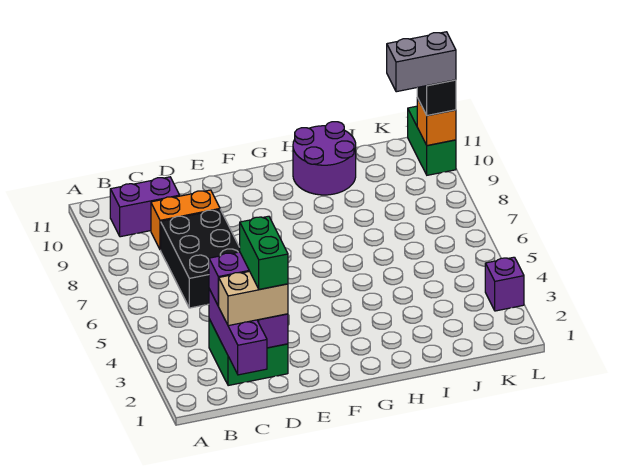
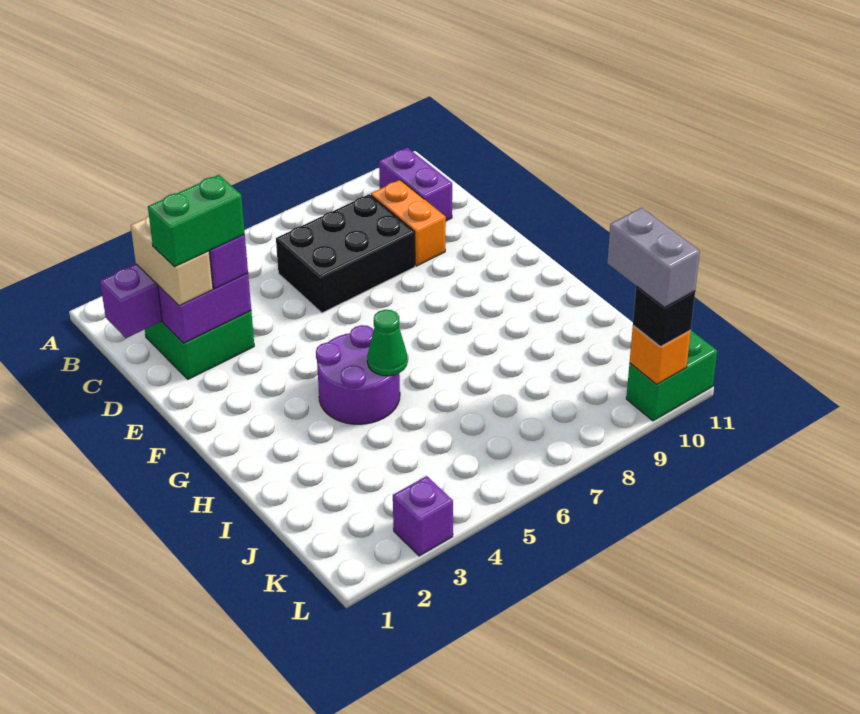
none -> green 1x1 cone [367,310,408,376]
purple 2x2 round brick [293,122,356,195] -> purple 2x2 round brick moved to [316,325,400,424]

